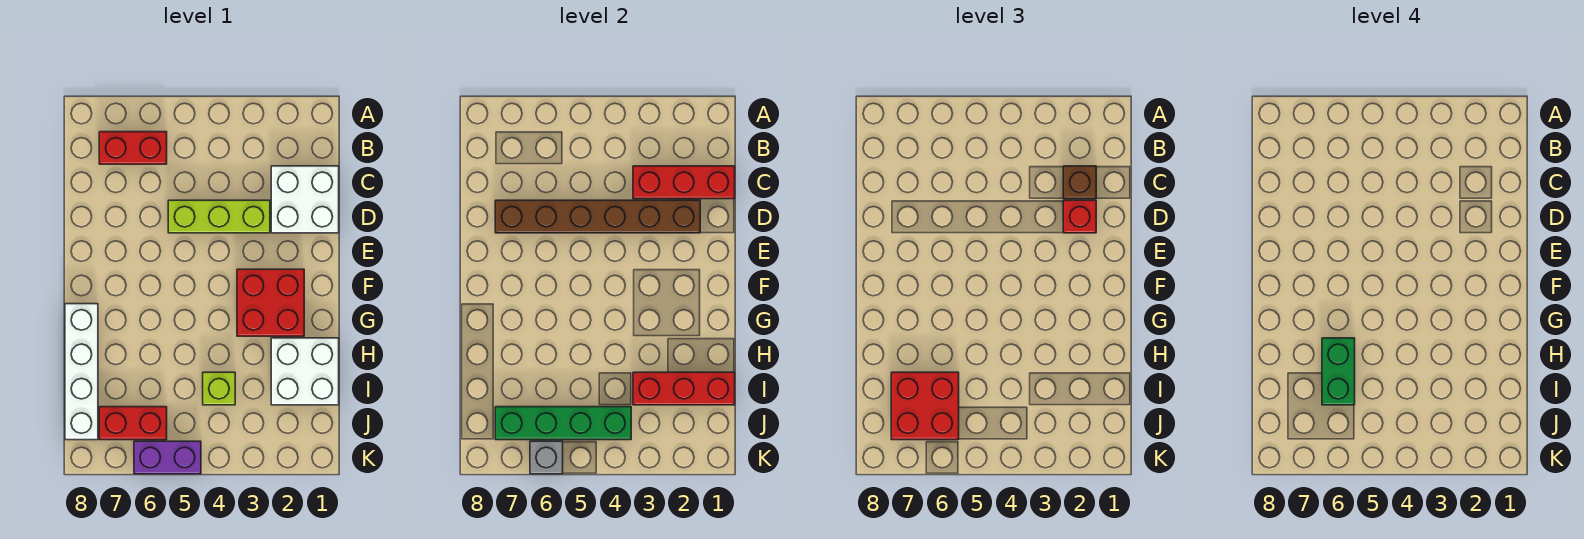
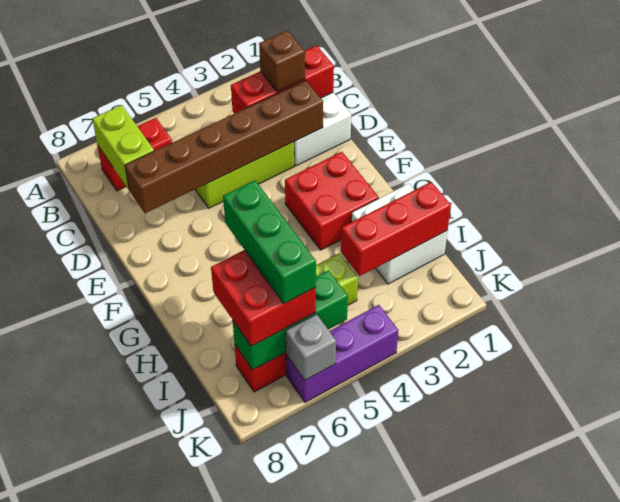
none -> lime 1x2 brick [92,105,154,189]
red 1x1 brick [1063,200,1096,233] -> none
white 1x4 brick [65,304,98,440] -> none
green 1x2 brick [1322,338,1355,405] -> green 1x3 brick [223,180,316,304]
green 1x4 brick [495,407,631,440] -> green 1x3 brick [233,270,348,370]
purple 1x2 brick [134,441,201,474] -> purple 1x3 brick [286,305,398,402]

